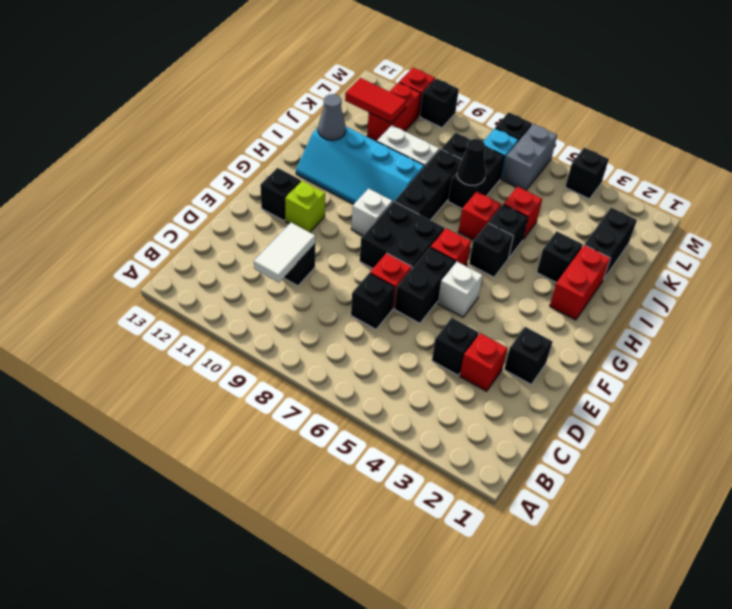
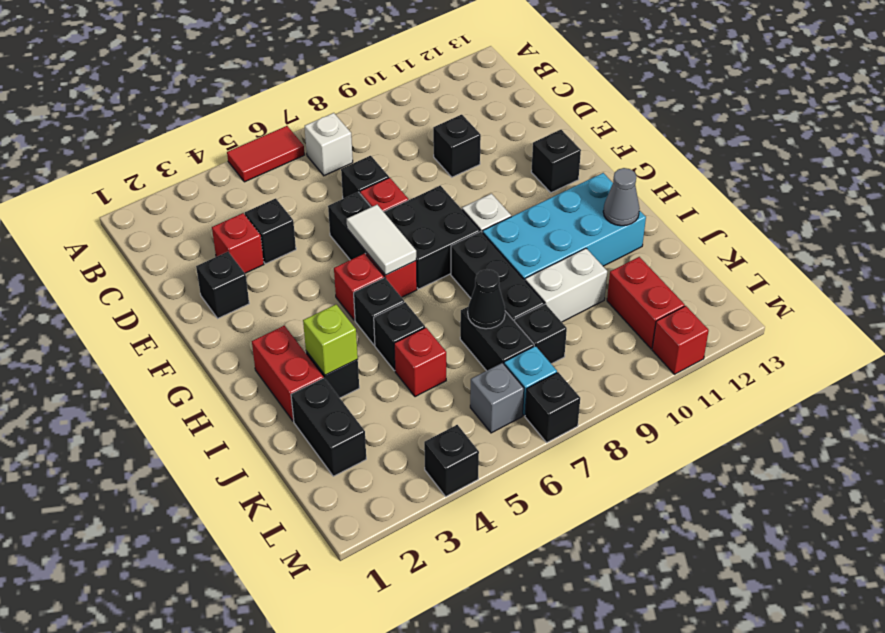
white 1x2 tile [254,223,315,282] -> white 1x2 tile moved to [347,205,416,275]
white 1x1 brick [438,262,483,317] -> white 1x1 brick moved to [305,113,353,176]
lime 1x1 brick [285,181,325,232] -> lime 1x1 brick moved to [303,305,358,375]
cyan 2x4 slope [296,127,424,204] -> cyan 2x4 brick [483,173,646,280]
red 1x1 brick [458,192,501,240] -> red 1x1 brick moved to [334,253,384,320]
red 1x2 tile [345,78,407,123] -> red 1x2 tile moved to [227,126,305,182]
grey 1x2 brick [502,124,557,190] -> grey 1x1 brick [470,363,524,433]
black 1x1 brick [420,79,459,128] -> none

